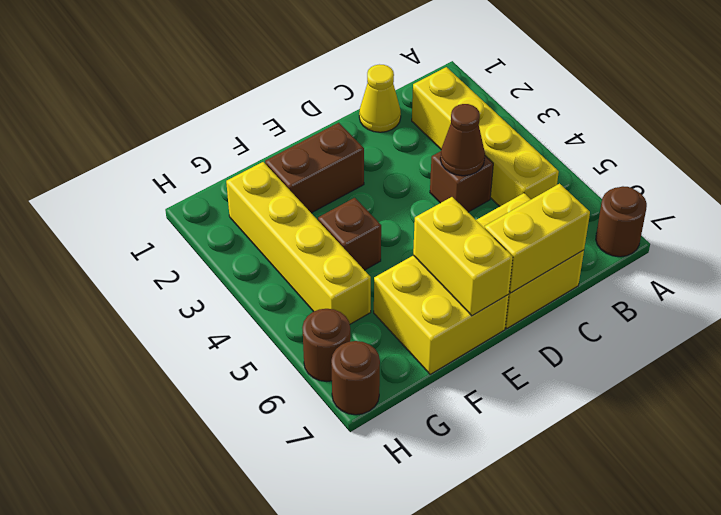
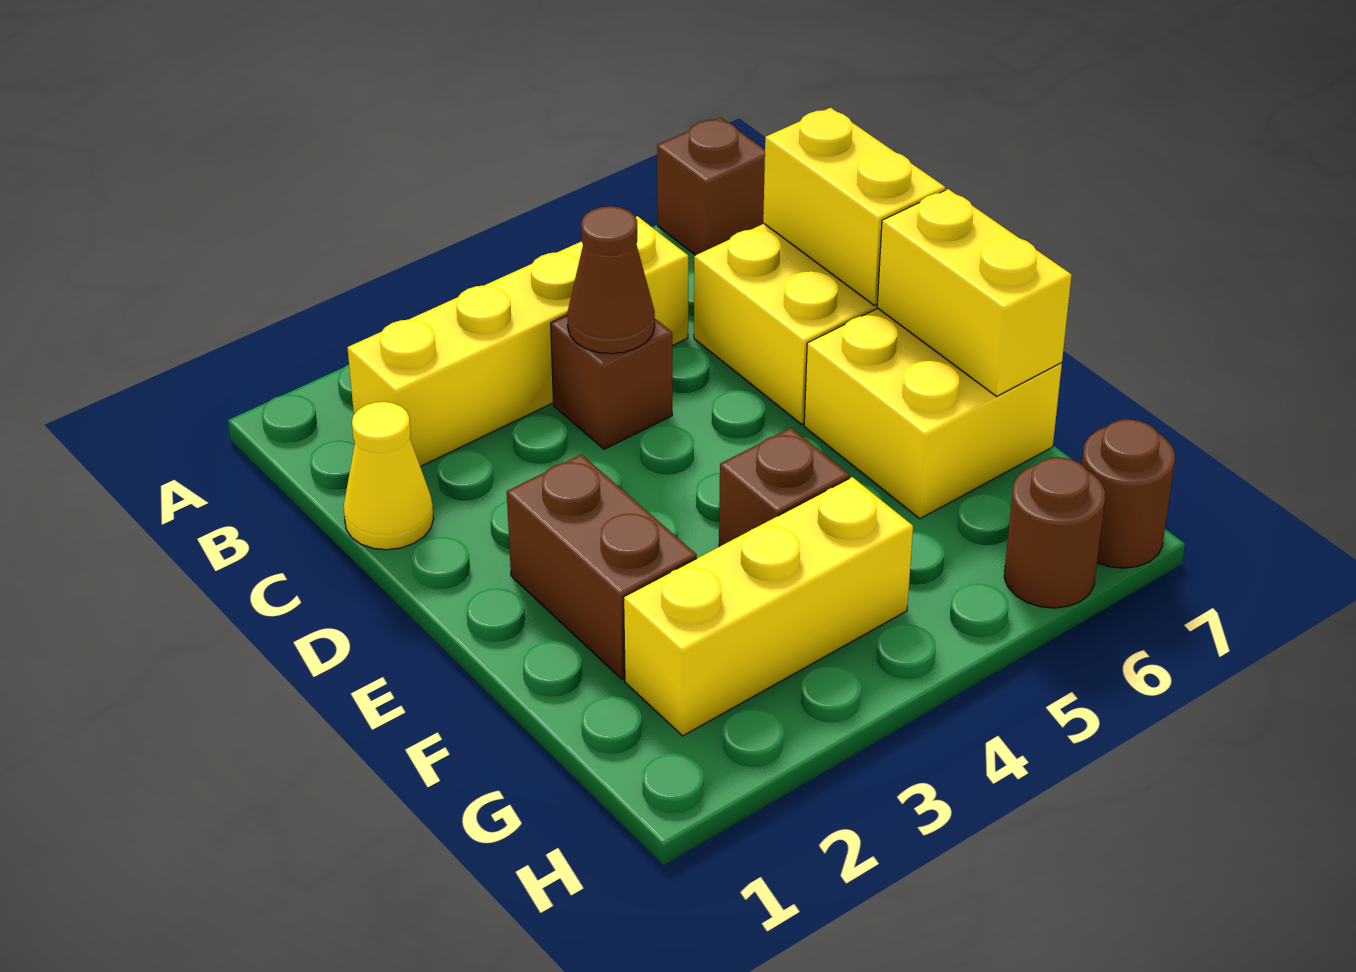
brown 1x1 round brick [596,186,647,257] -> brown 1x1 brick [657,117,765,255]
yellow 1x2 brick [413,197,513,316] -> yellow 1x2 brick turned to [877,189,1072,396]
yellow 1x4 brick [226,162,371,324] -> yellow 1x3 brick [624,477,913,736]

